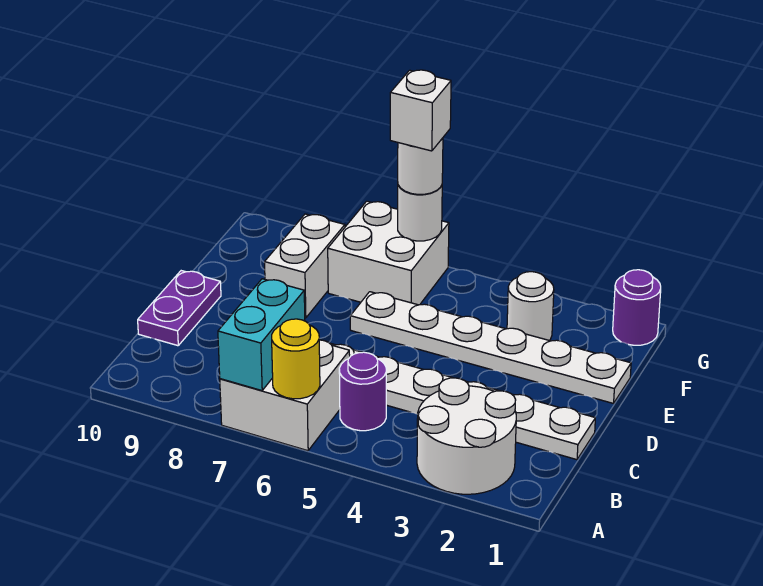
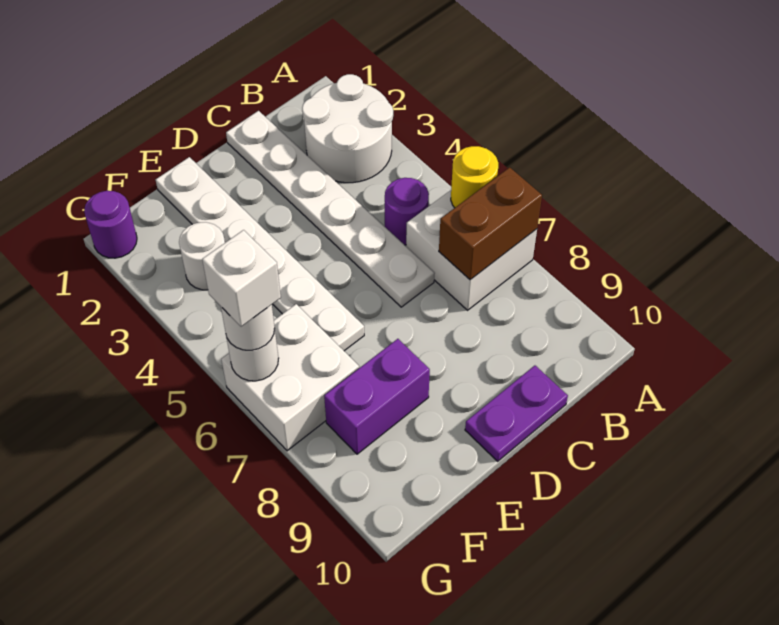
cyan 1x2 brick [218,279,305,391] -> brown 1x2 brick [439,167,542,280]
white 1x2 brick [265,214,345,318] -> purple 1x2 brick [324,339,430,454]

